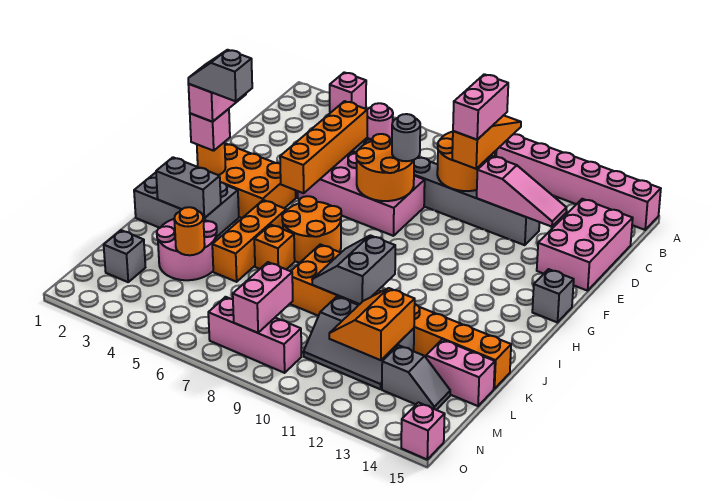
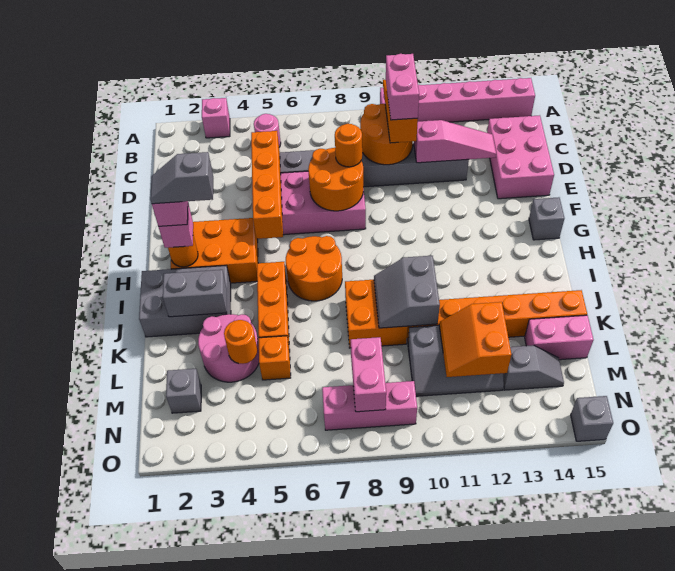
grey 1x1 round brick [392,114,420,161] -> orange 1x1 round brick [335,124,362,167]
orange 1x1 brick [254,225,295,269] -> orange 1x1 brick moved to [259,336,291,380]
pink 1x1 brick [401,402,445,459] -> grey 1x1 brick [571,396,613,441]

